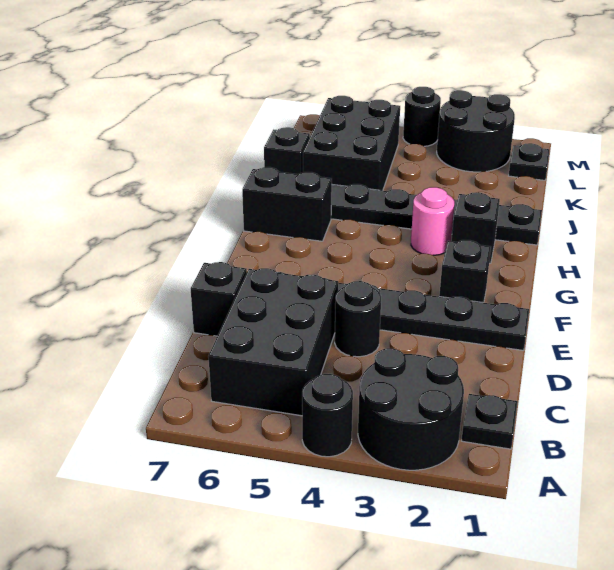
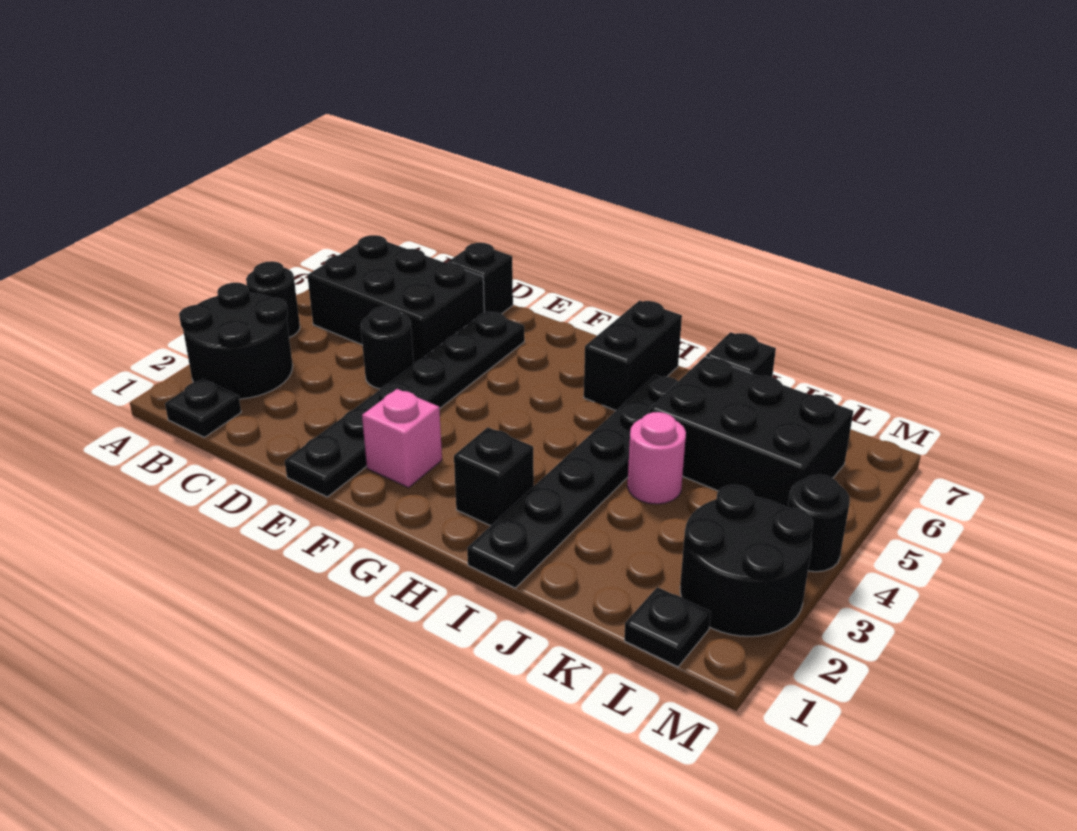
black 1x1 brick [439,240,491,303] -> pink 1x1 brick [362,389,442,488]
pink 1x1 round brick [411,187,454,255] -> pink 1x1 round brick moved to [627,412,686,504]

